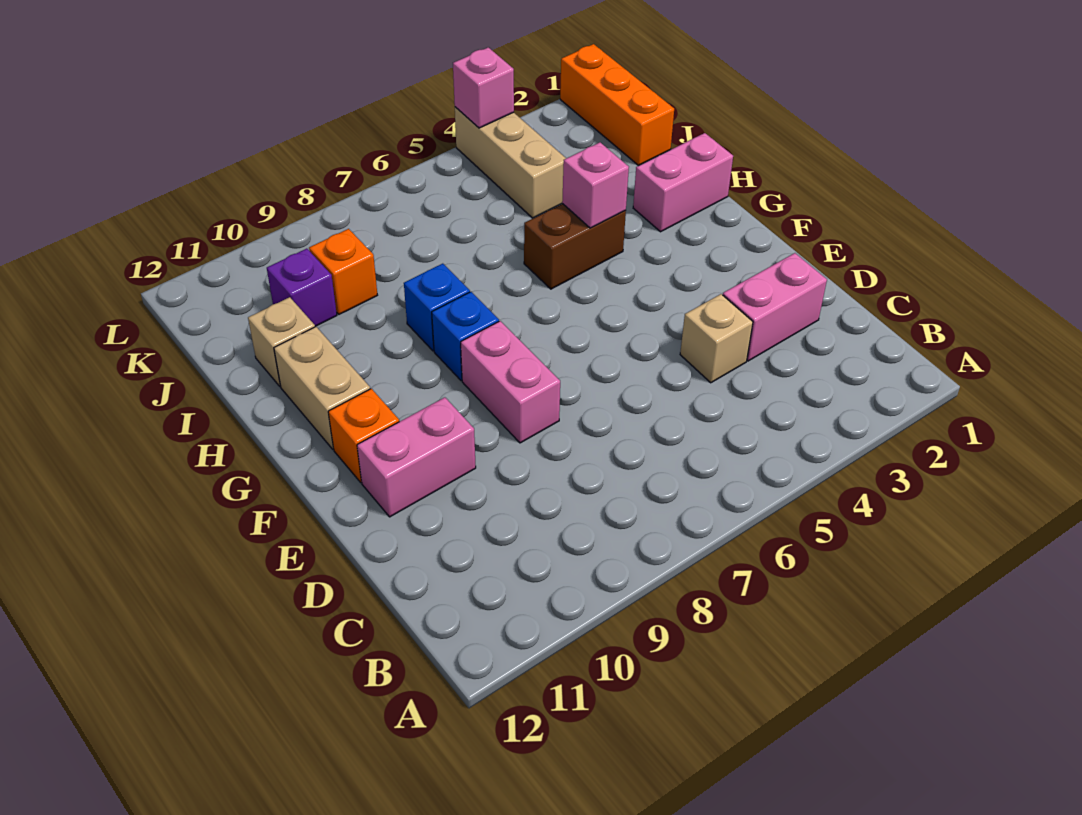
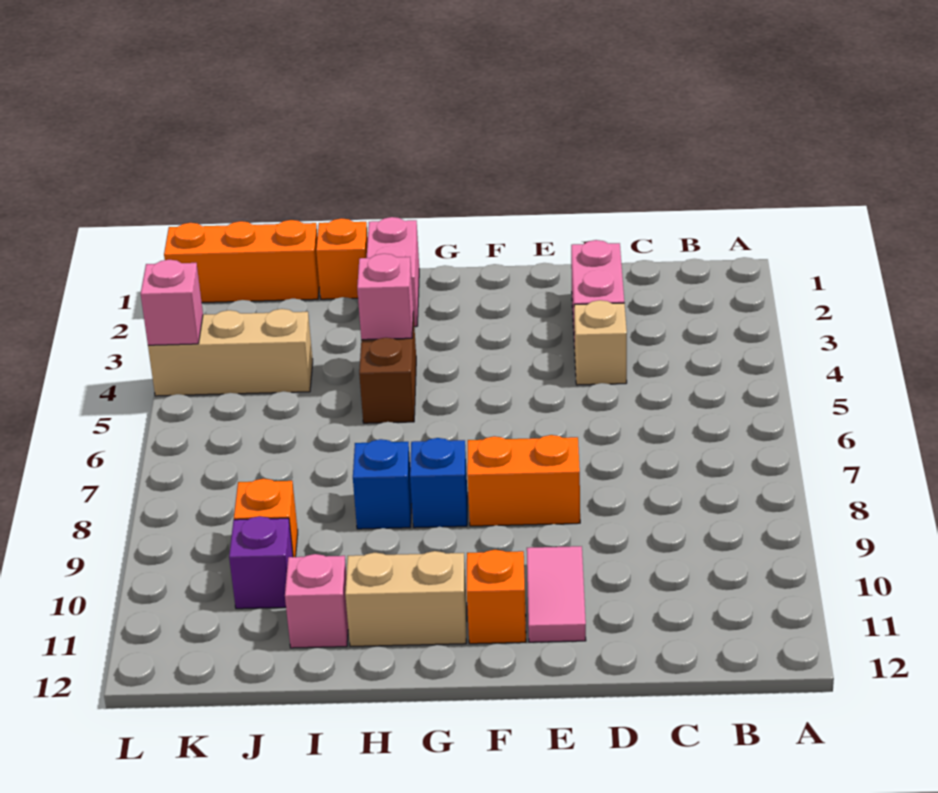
pink 1x2 brick [461,321,560,443] -> orange 1x2 brick [467,435,580,526]
pink 1x2 brick [357,397,476,517] -> pink 1x2 tile [527,546,586,642]
none -> orange 1x1 brick [316,218,368,299]
tan 1x1 brick [248,297,315,386] -> pink 1x1 brick [285,554,348,648]

